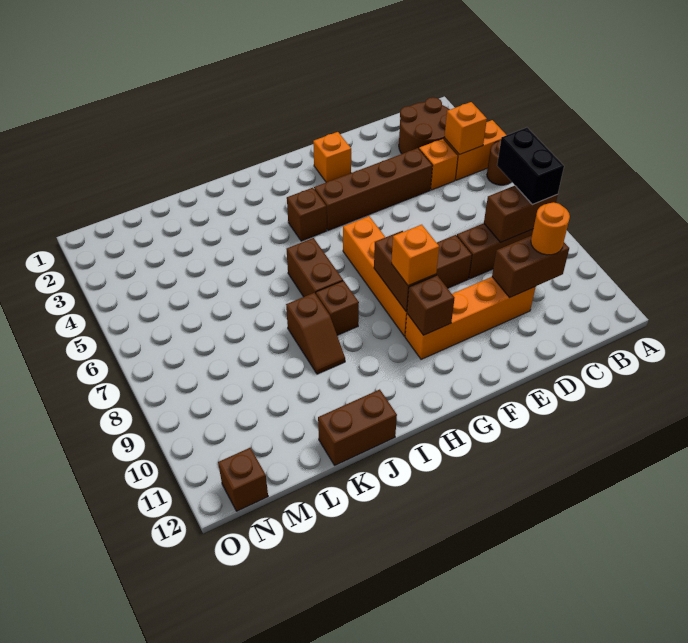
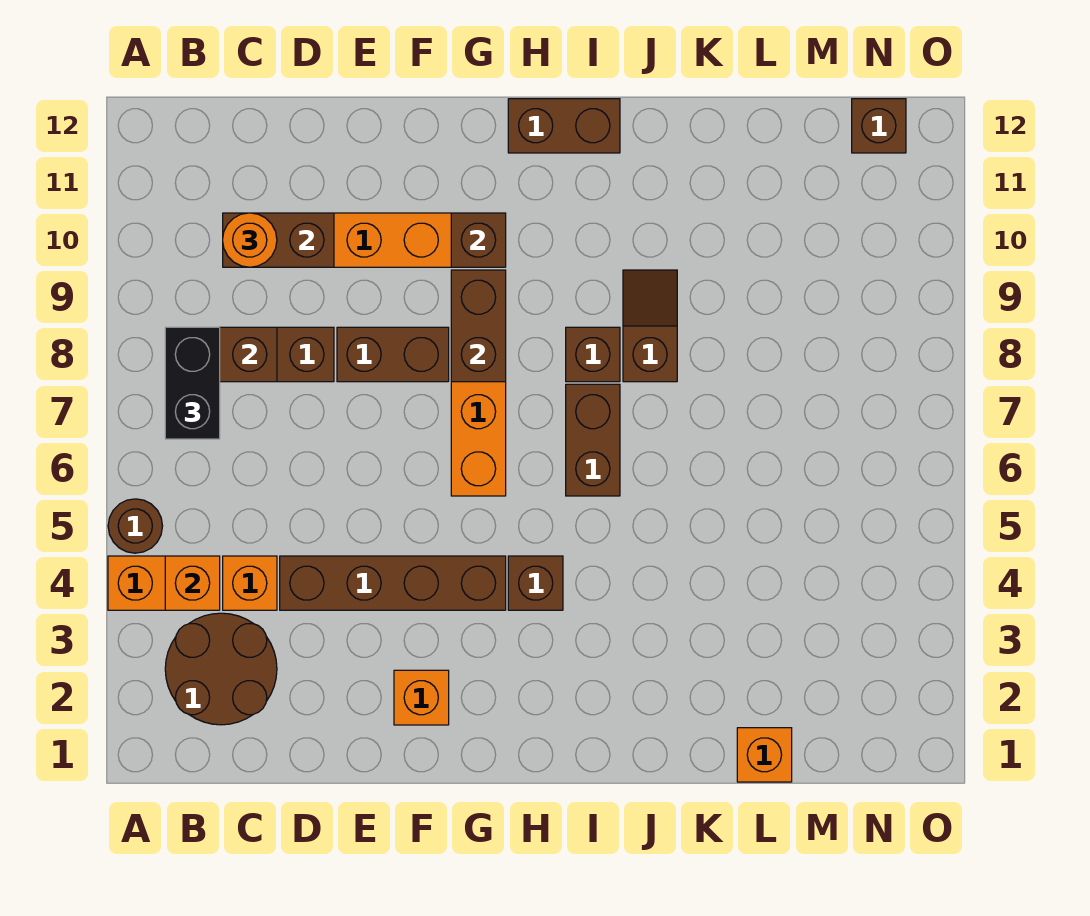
orange 1x1 brick [392,225,439,286] -> orange 1x1 brick moved to [737,728,792,782]
brown 1x2 brick [318,389,397,465] -> brown 1x2 brick moved to [508,99,620,153]

